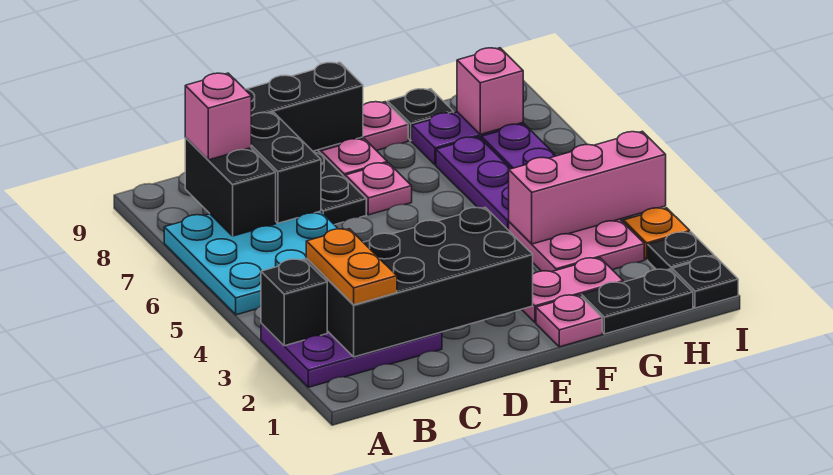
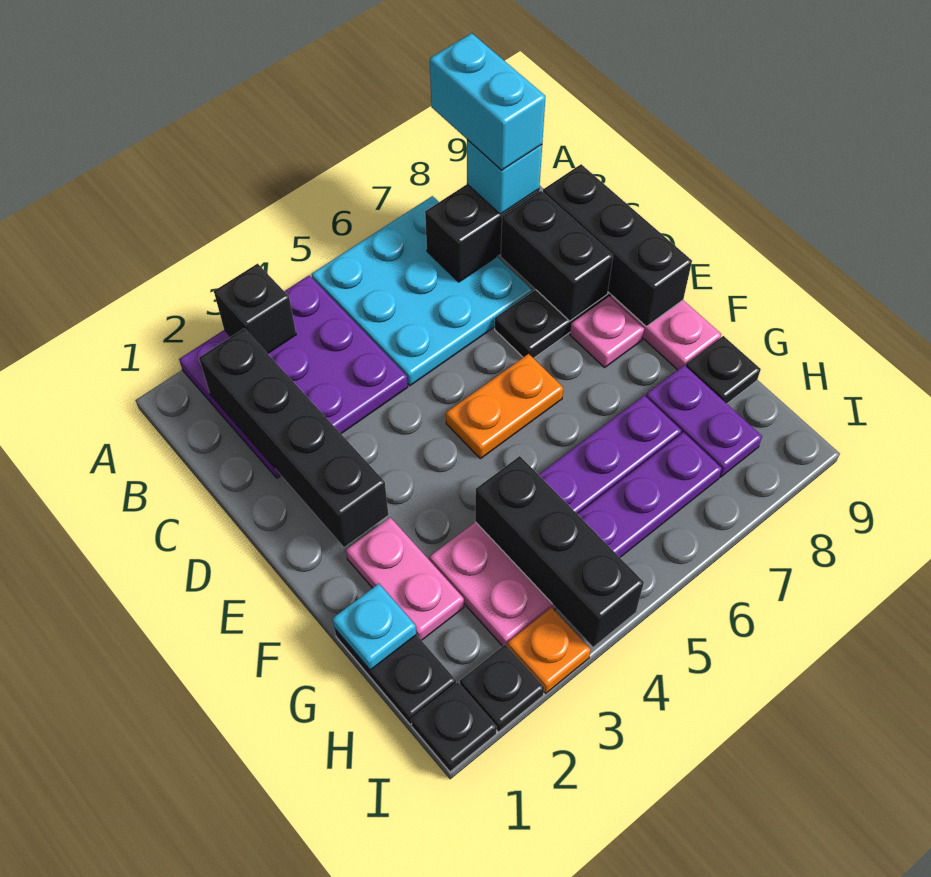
purple 2x3 plate [261,324,442,387] -> purple 3x3 plate [179,275,408,478]
none -> cyan 1x2 brick [430,33,546,170]
black 2x4 brick [306,207,533,357] -> black 1x4 brick [199,329,388,547]
orange 1x2 plate [306,229,397,305] -> orange 1x2 plate moved to [446,354,563,459]
pink 1x1 brick [185,73,251,160] -> cyan 1x1 brick [467,140,542,214]
black 1x2 brick [251,112,321,223] -> black 1x2 brick turned to [501,191,613,321]
pink 1x1 plate [345,163,412,215] -> none
pink 1x1 plate [536,295,602,347] -> none
none -> cyan 1x1 plate [332,584,416,670]
pink 1x3 brick [509,131,666,244] -> black 1x3 brick [475,456,644,647]
pink 1x1 brick [457,48,523,134] -> none

